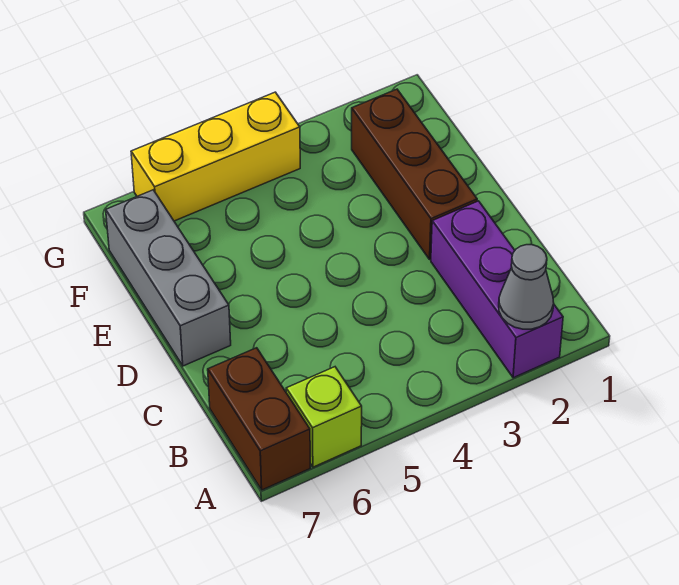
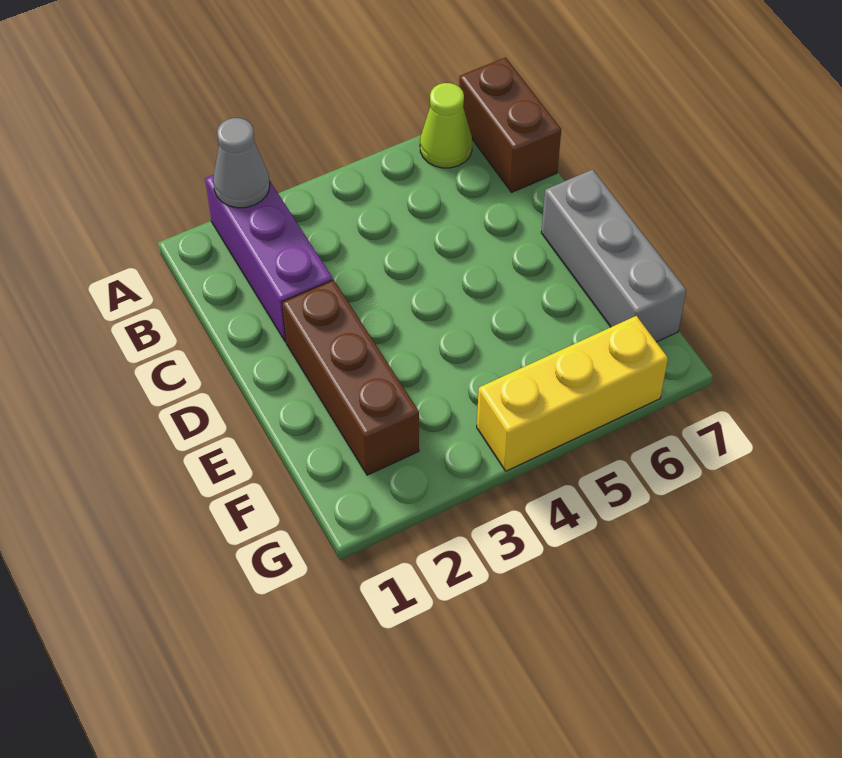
lime 1x1 brick [286,367,362,467] -> lime 1x1 cone [420,83,472,168]

